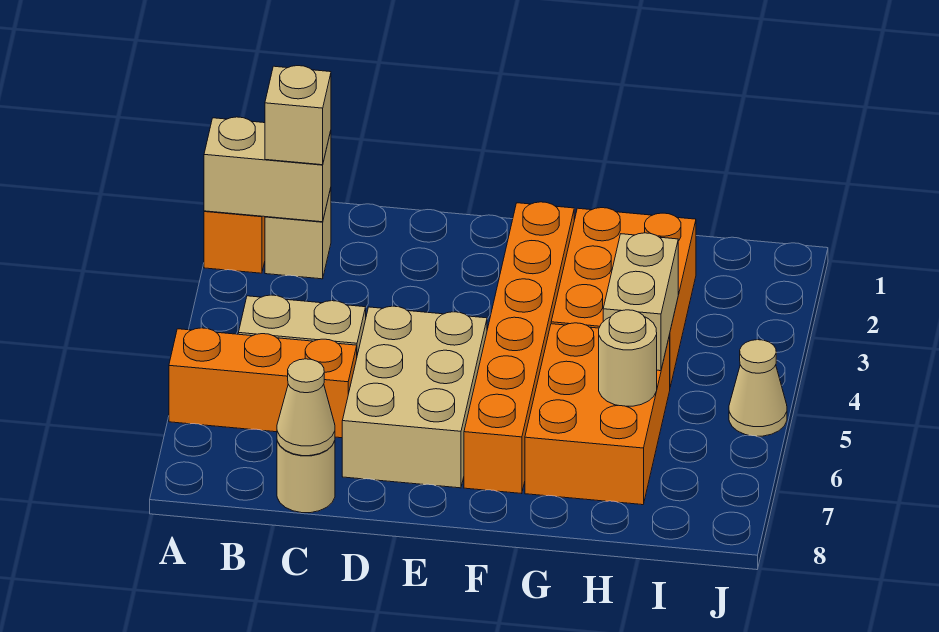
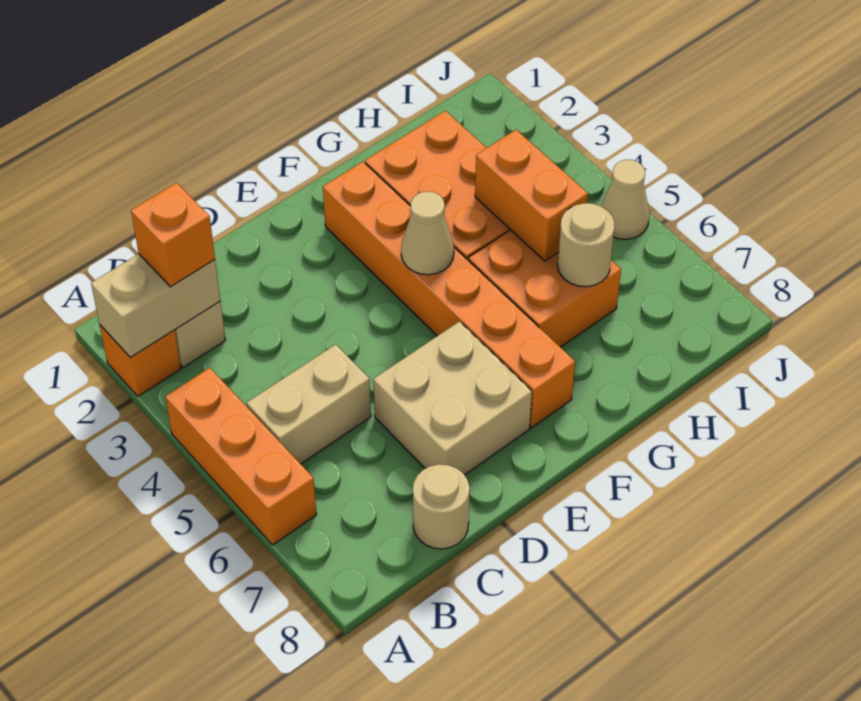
orange 1x3 brick [169,328,357,438] -> orange 1x3 brick turned to [165,368,317,545]
tan 1x1 brick [265,66,331,165] -> orange 1x1 brick [131,183,215,287]
tan 1x1 cone [277,359,335,456] -> tan 1x1 cone moved to [401,192,454,275]
tan 2x3 brick [342,306,487,488] -> tan 2x2 brick [373,322,532,475]
orange 2x3 brick [525,323,670,505] -> orange 2x2 brick [468,230,621,347]
tan 1x2 brick [603,233,678,371] -> orange 1x2 brick [475,130,588,261]

